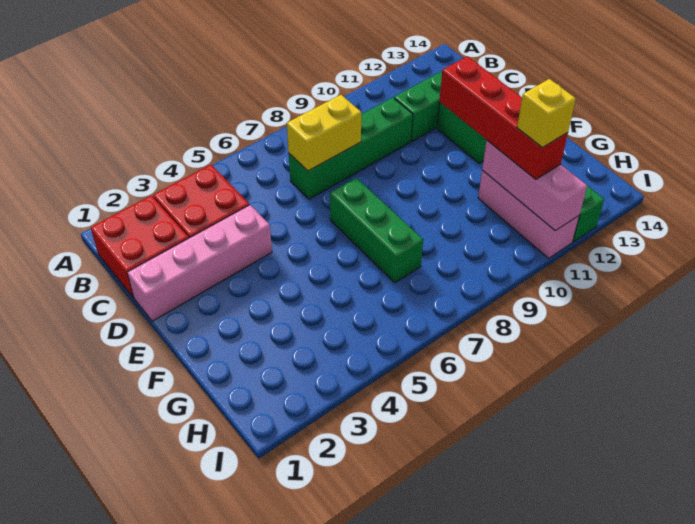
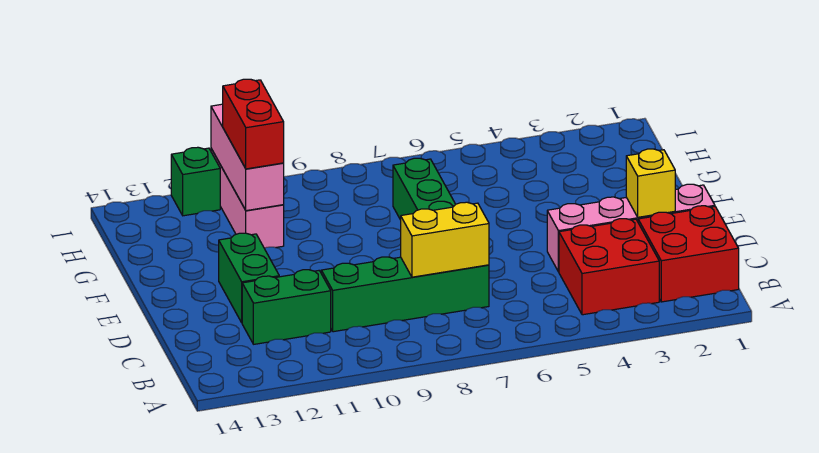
red 1x4 brick [439,56,568,179] -> red 1x2 brick [223,79,284,169]
yellow 1x1 brick [517,79,576,148] -> yellow 1x1 brick moved to [626,149,675,217]

